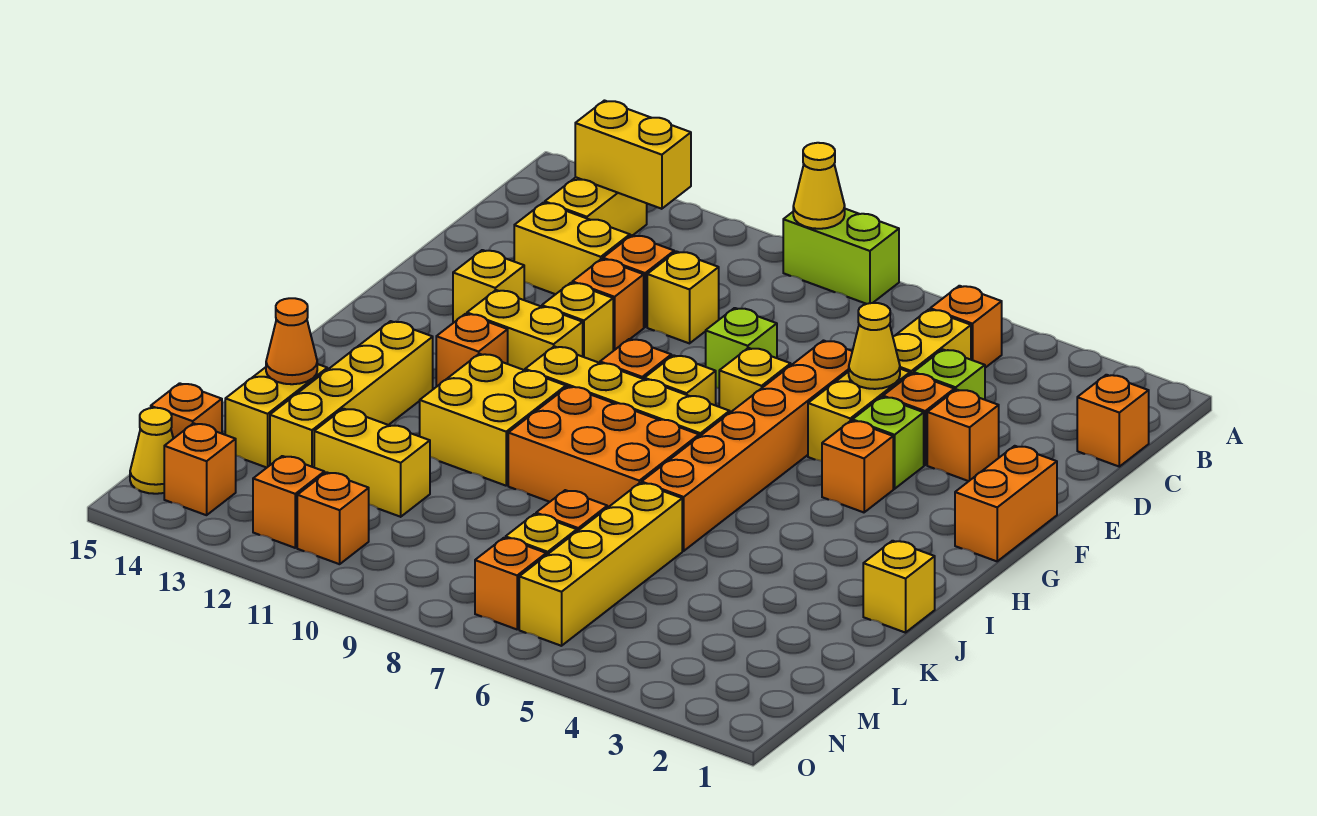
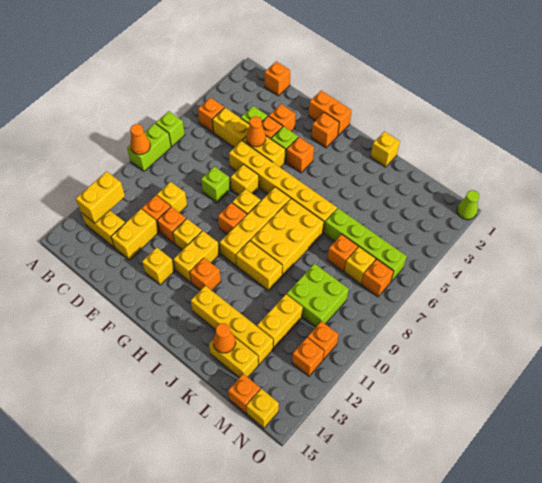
none -> lime 1x1 brick [156,111,185,146]
yellow 1x1 cone [793,143,845,229] -> orange 1x1 cone [130,124,150,154]
yellow 1x1 cone [849,303,900,389] -> orange 1x1 cone [246,116,266,147]
orange 1x6 brick [642,341,852,551] -> yellow 1x6 brick [229,141,337,233]
orange 2x3 brick [508,386,699,508] -> yellow 2x3 brick [250,199,324,276]
yellow 2x2 brick [420,354,566,486] -> yellow 1x2 brick [236,241,282,291]
yellow 1x4 brick [519,483,682,646] -> lime 1x4 brick [324,208,407,282]
none -> lime 2x2 brick [287,264,349,327]
orange 1x1 brick [164,423,236,515] -> orange 1x1 brick moved to [311,112,339,148]
yellow 1x1 cone [130,408,173,494] -> yellow 1x1 brick [246,389,279,428]
none -> lime 1x1 cone [457,190,479,220]

